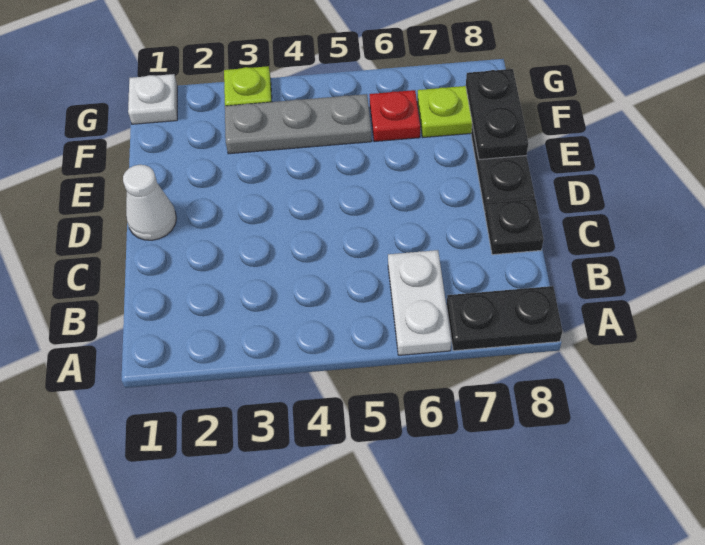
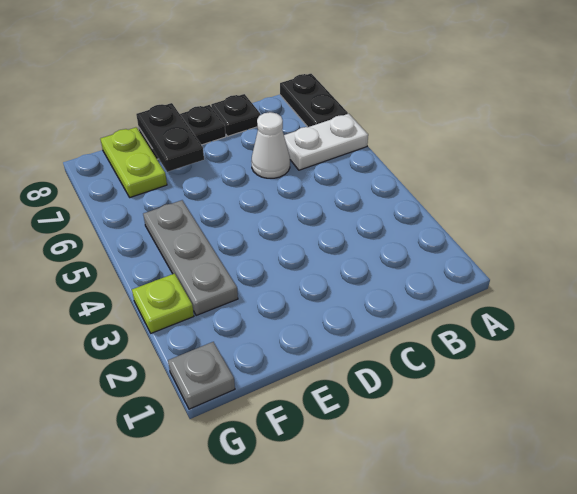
white 1x1 cone [123,165,176,240] -> white 1x1 cone moved to [251,112,290,178]
black 1x2 plate [466,69,528,160] -> black 1x2 plate turned to [136,103,204,172]
red 1x1 plate [369,90,420,142] -> none
white 1x1 plate [128,74,177,124] -> grey 1x1 plate [168,342,235,409]

